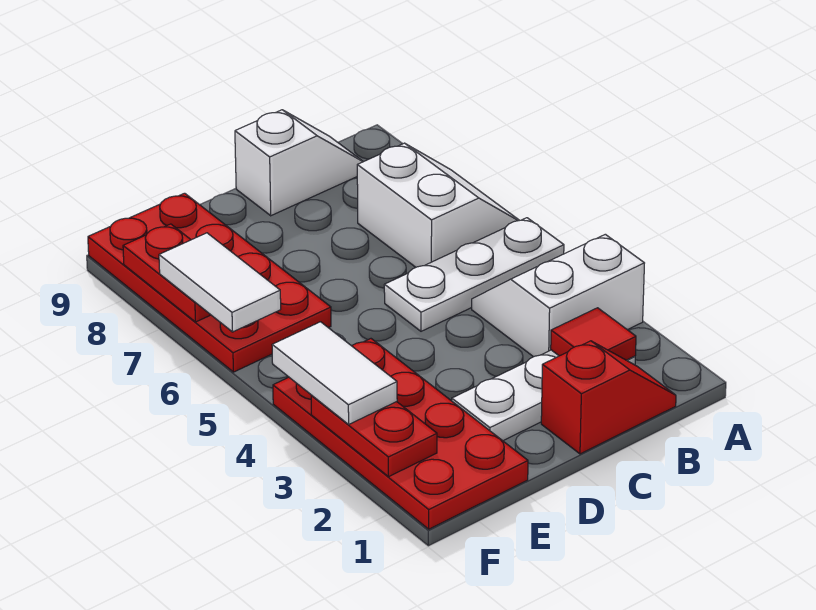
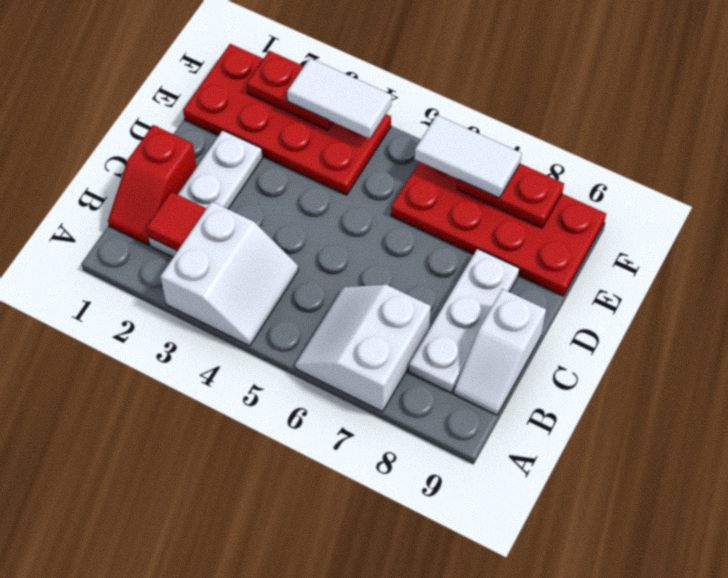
white 1x3 plate [384,218,564,331] -> white 1x3 plate moved to [409,249,519,393]
white 2x2 slope [357,143,519,267] -> white 2x2 slope turned to [295,285,431,412]

